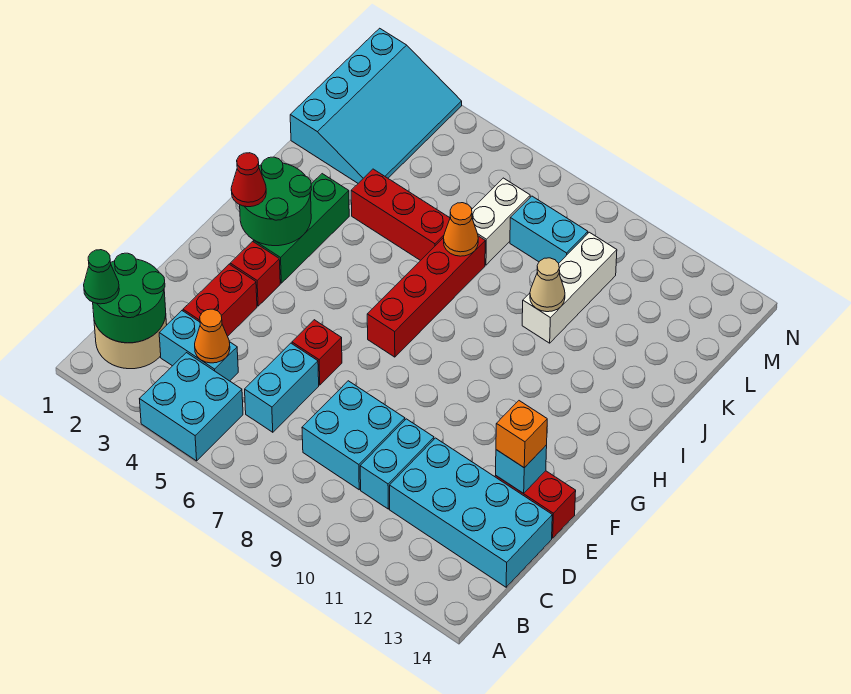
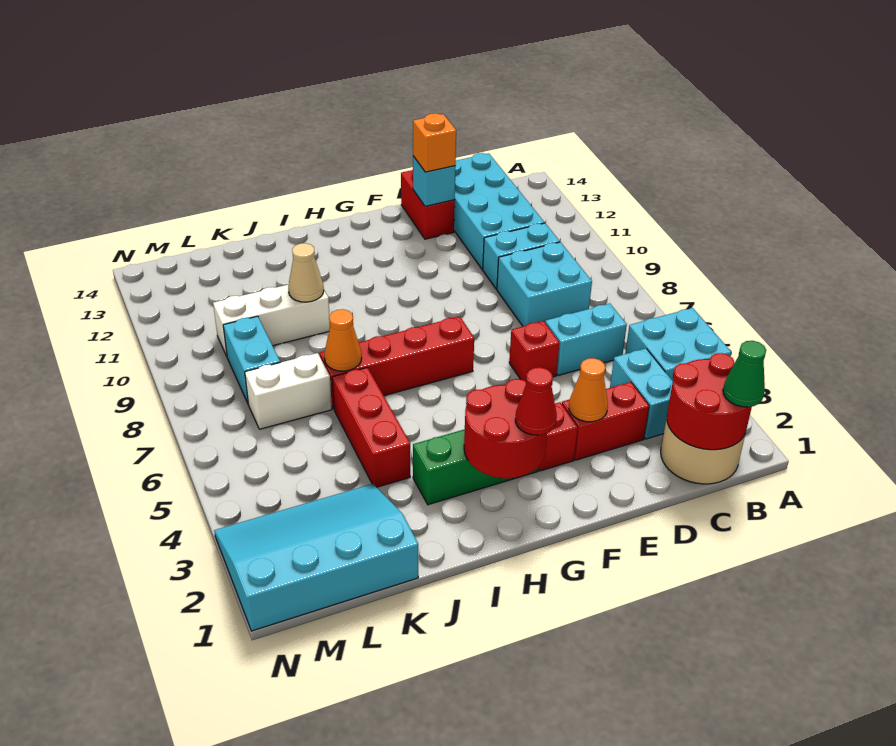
green 2x2 round brick [93,253,166,343] -> red 2x2 round brick [667,353,752,450]
orange 1x1 cone [195,309,230,363] -> orange 1x1 cone moved to [569,358,608,422]
green 2x2 round brick [240,157,311,246] -> red 2x2 round brick [464,379,547,478]

